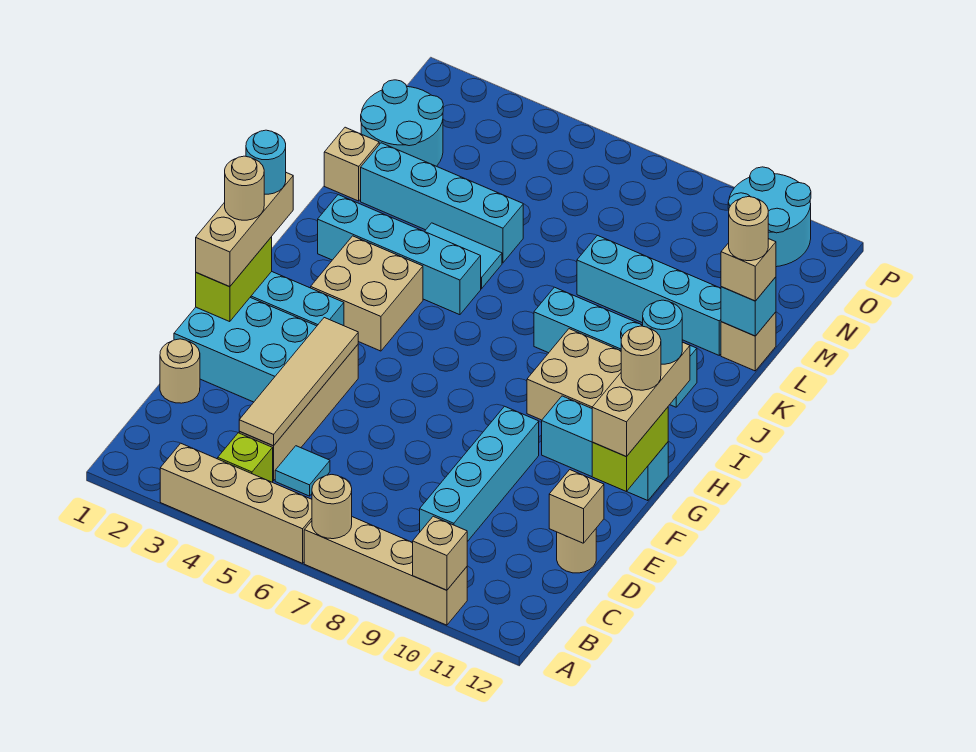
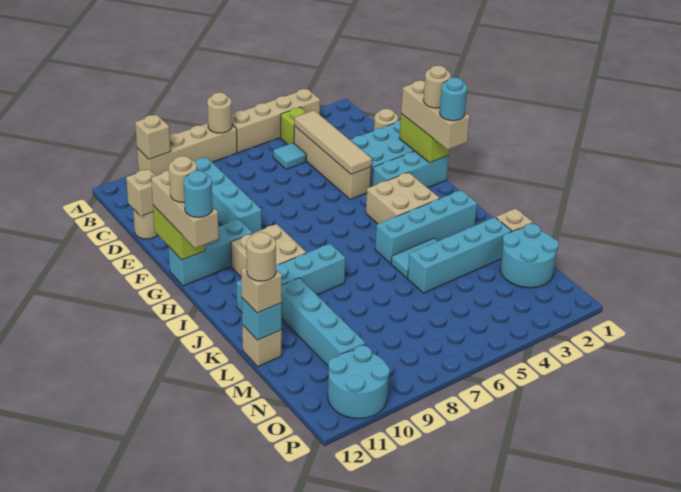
cyan 1x4 brick [577,235,721,355] -> cyan 1x4 brick turned to [282,278,365,366]

